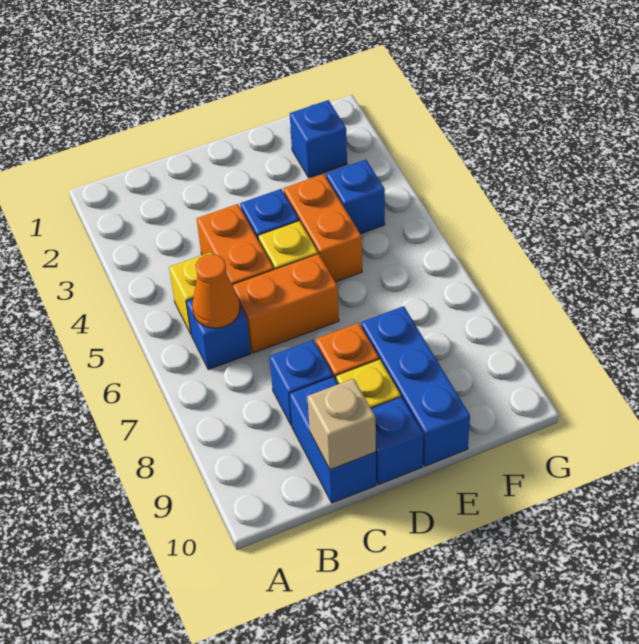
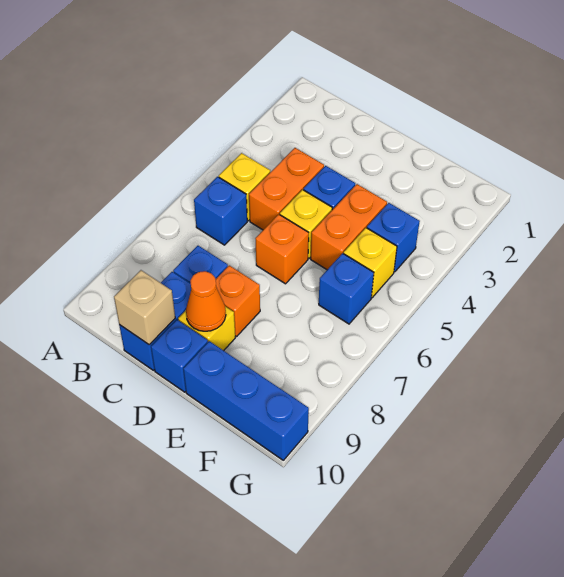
orange 1x1 cone [192,254,240,328] -> orange 1x1 cone moved to [186,271,226,331]
orange 1x2 brick [233,254,339,353] -> orange 1x1 brick [255,214,309,284]
blue 1x3 brick [361,306,470,466] -> blue 1x3 brick turned to [183,341,309,460]
blue 1x1 brick [290,100,347,178] -> blue 1x1 brick moved to [319,253,374,324]
none -> yellow 1x1 brick [344,228,397,298]

